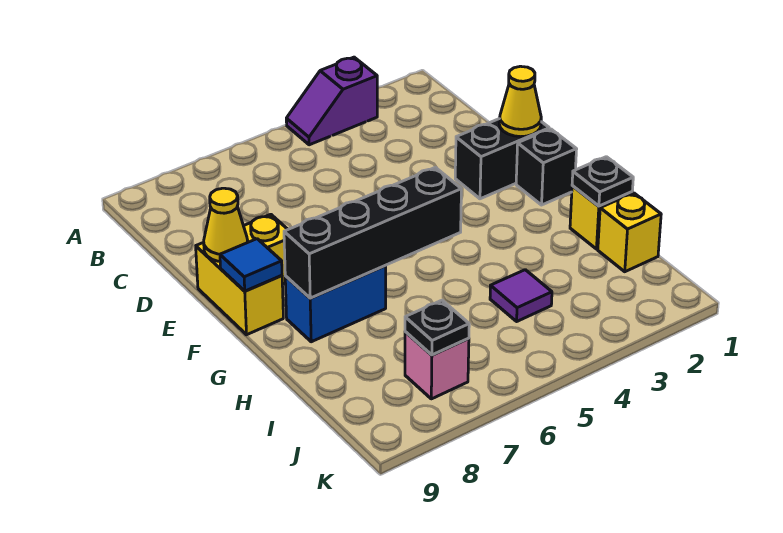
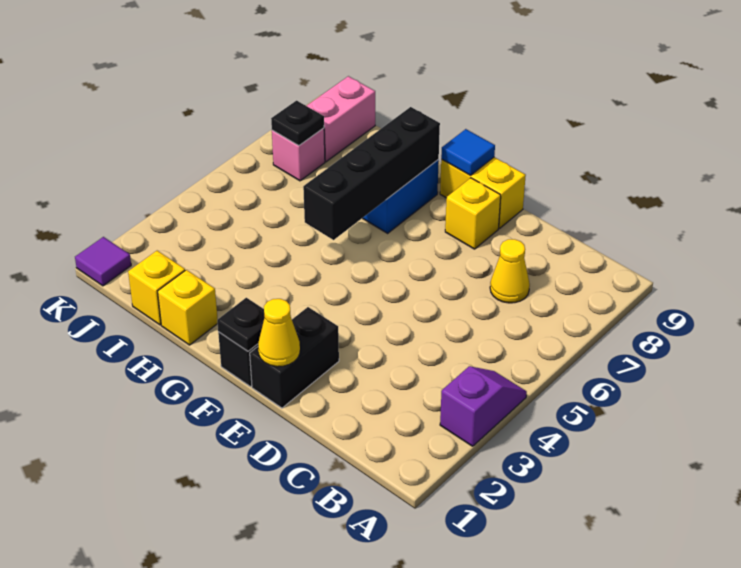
yellow 1x1 cone [204,188,248,262] -> yellow 1x1 cone moved to [490,239,530,303]
black 1x1 plate [572,157,633,206] -> black 1x1 plate moved to [217,298,264,351]
purple 1x1 tile [490,270,552,321] -> purple 1x1 tile moved to [75,237,131,286]
none -> pink 1x2 brick [307,76,375,162]

